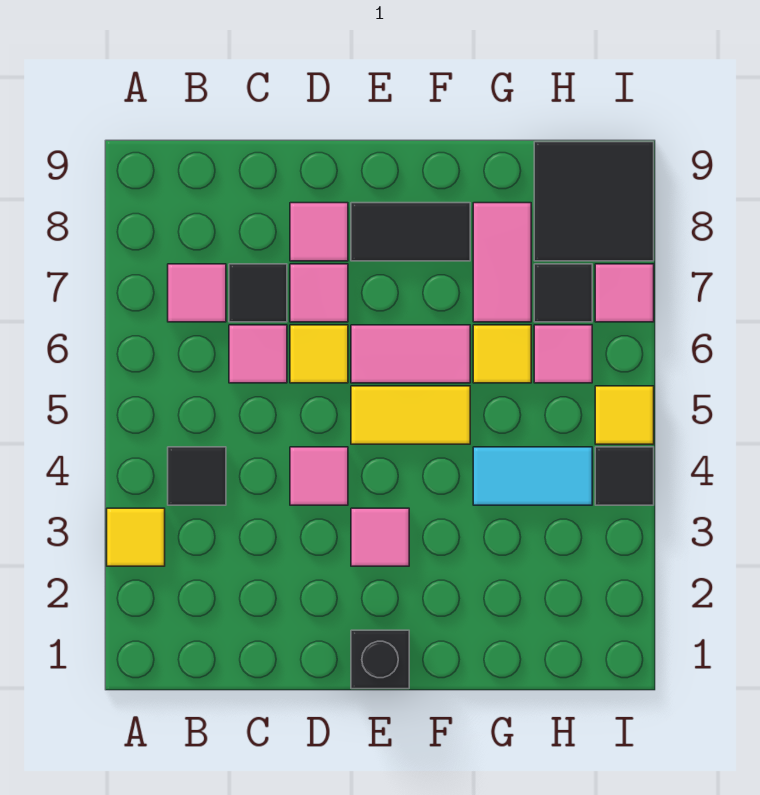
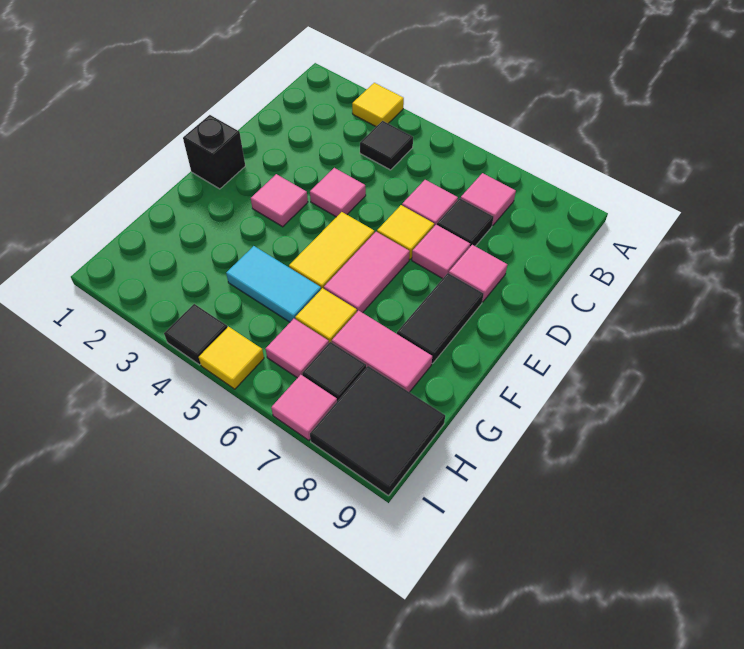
cyan 1x2 tile [473,447,592,505] -> cyan 1x2 tile turned to [226,246,321,322]

